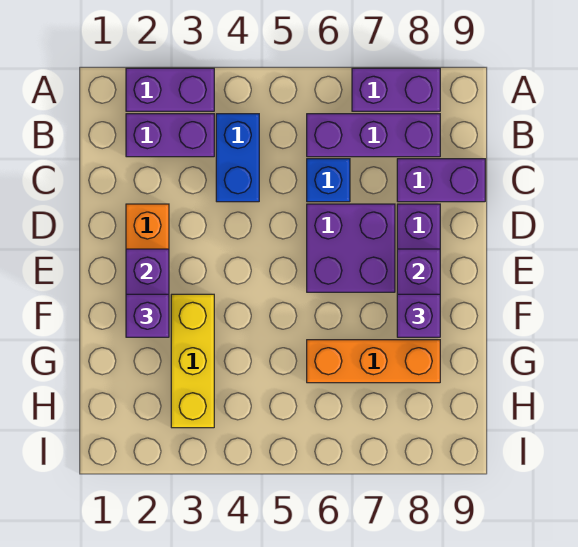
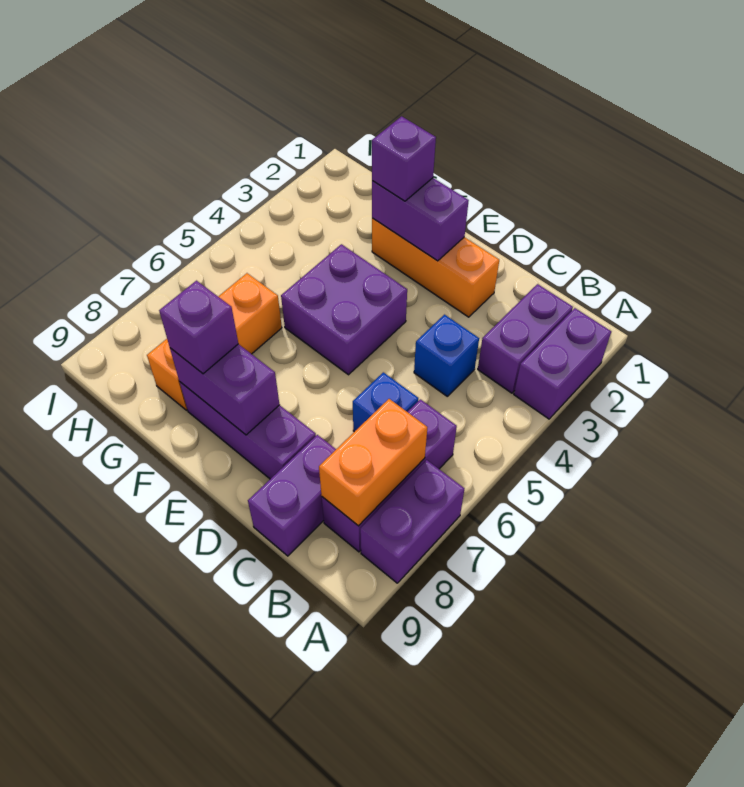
blue 1x2 brick [216,114,259,202] -> blue 1x1 brick [414,315,479,396]
none -> orange 1x2 brick [319,399,427,526]
purple 2x2 brick [307,204,395,292] -> purple 2x2 brick moved to [281,244,407,375]
yellow 1x3 brick [171,294,214,428] -> none

